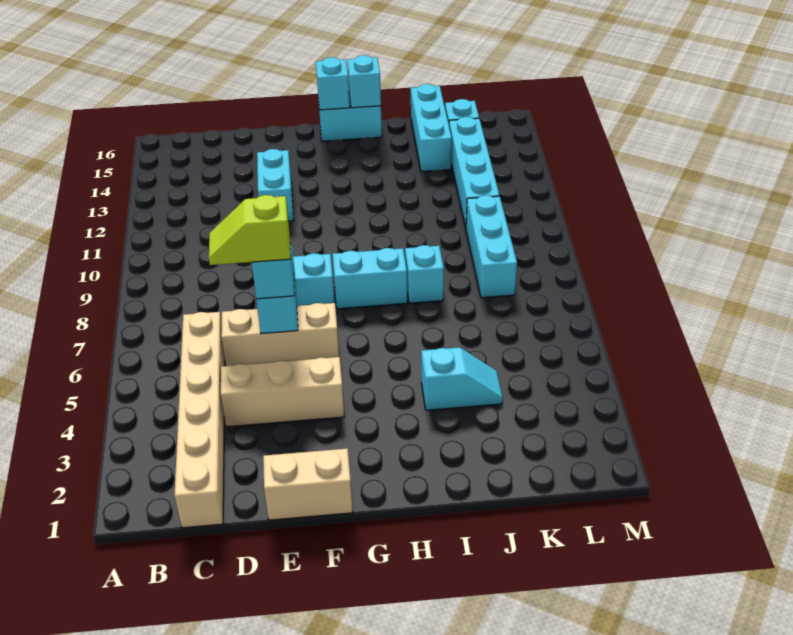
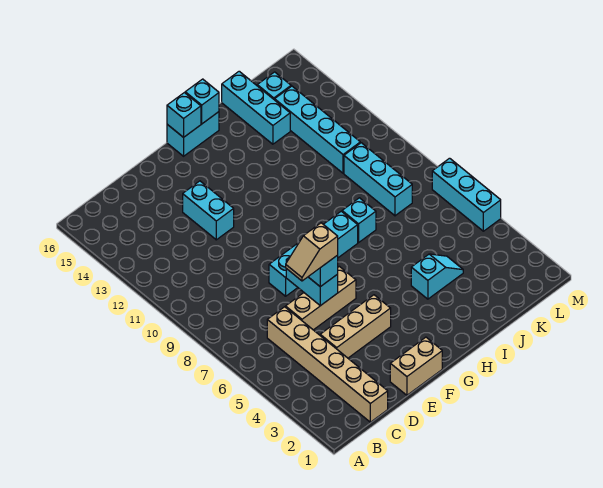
lime 1x2 slope [209,195,291,265] -> tan 1x2 slope [286,223,338,281]
none -> cyan 1x3 brick [432,158,501,231]

